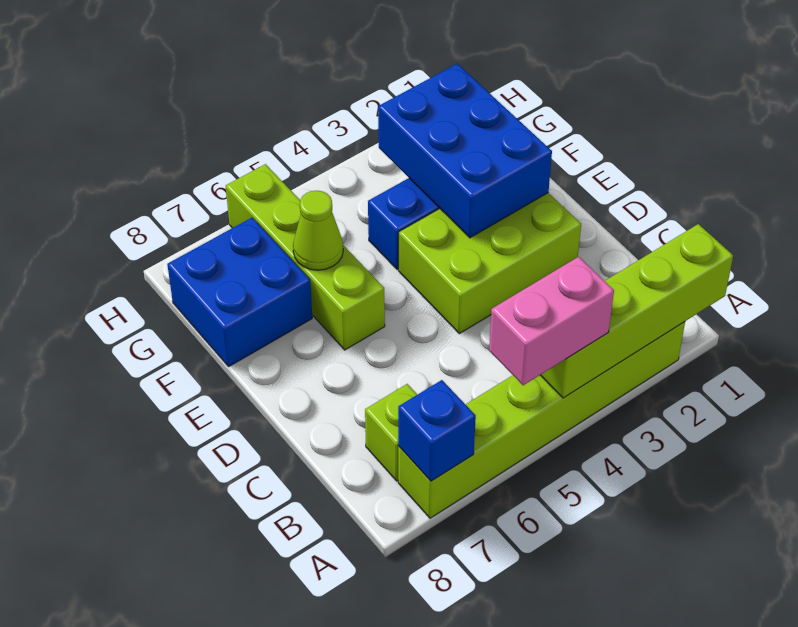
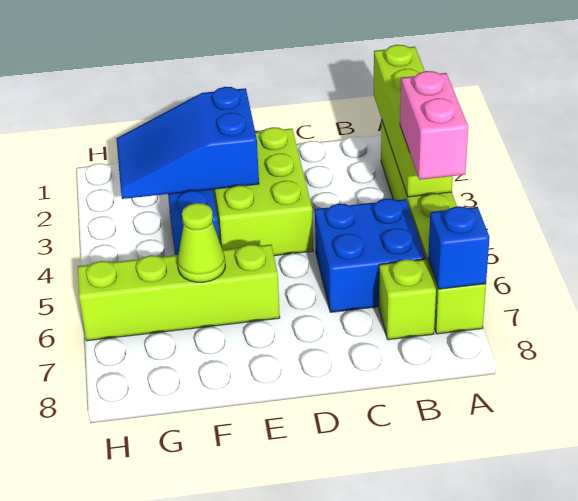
blue 2x3 brick [378,64,552,238] -> blue 2x3 slope [116,87,259,199]
blue 2x2 brick [167,218,312,366] -> blue 2x2 brick moved to [315,199,425,312]

